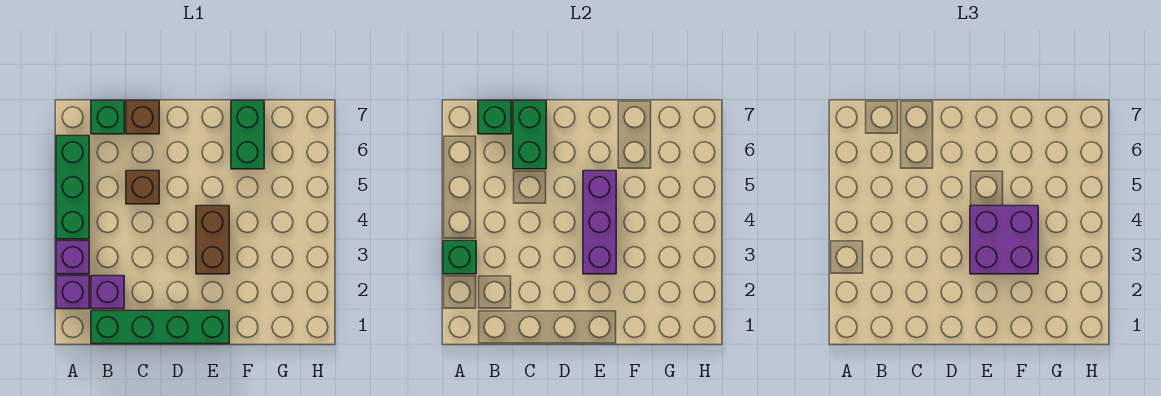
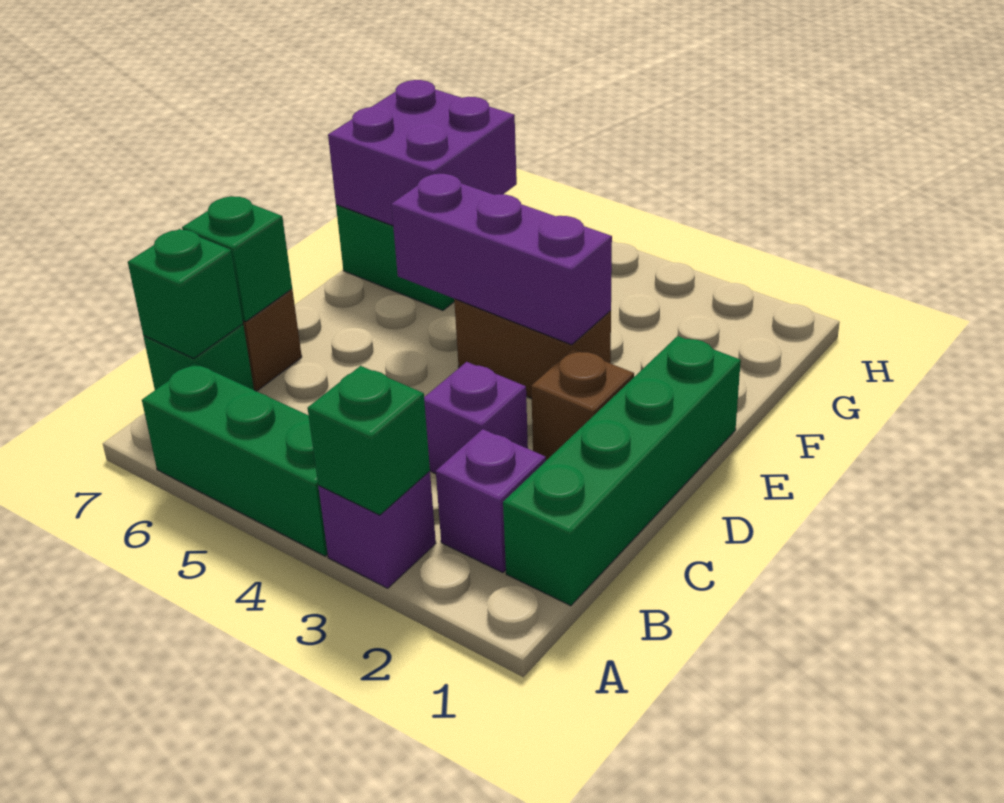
purple 1x1 brick [56,276,89,309] -> purple 1x1 brick moved to [424,362,528,474]
brown 1x1 brick [126,171,159,204] -> brown 1x1 brick moved to [531,349,634,460]
green 1x2 brick [513,101,546,169] -> green 1x1 brick [182,196,292,322]
purple 2x2 brick [970,206,1038,274] -> purple 2x2 brick moved to [328,80,517,226]

